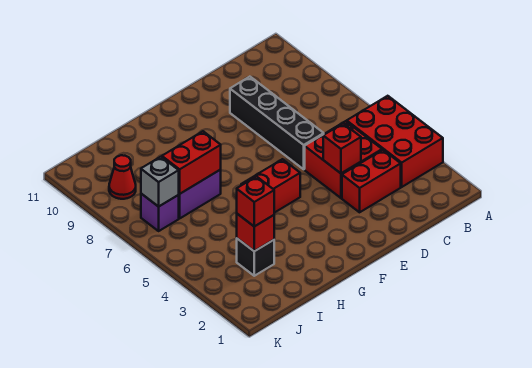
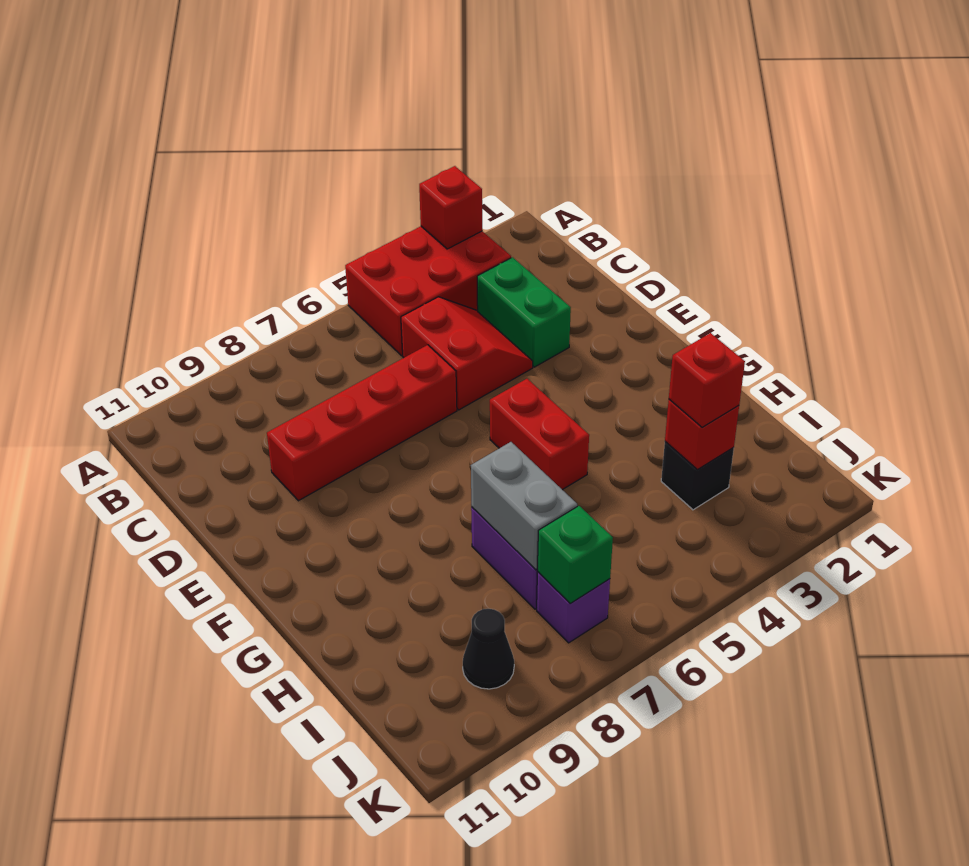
red 1x2 brick [342,150,401,212] -> green 1x2 brick [477,257,571,367]
red 2x2 brick [305,121,382,198] -> red 2x2 slope [401,297,533,410]
red 1x1 brick [323,123,361,173] -> red 1x1 brick moved to [419,166,482,249]
black 1x4 brick [230,77,324,169] -> red 1x4 brick [267,345,457,501]
red 1x2 brick [162,131,221,194] -> grey 1x2 brick [471,442,577,570]
grey 1x1 brick [141,157,179,207] -> green 1x1 brick [537,506,613,604]
red 1x1 cone [109,155,136,199] -> black 1x1 cone [463,609,514,689]

